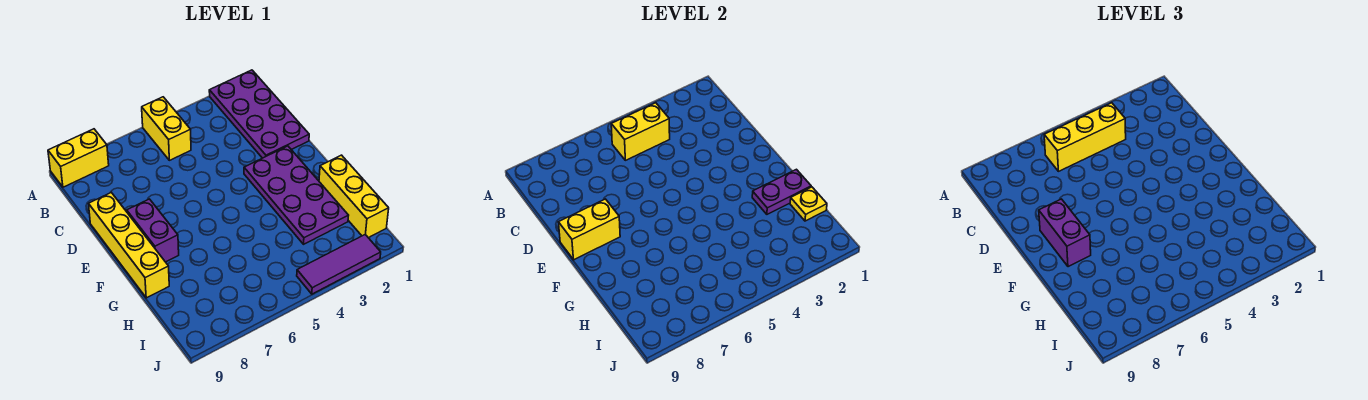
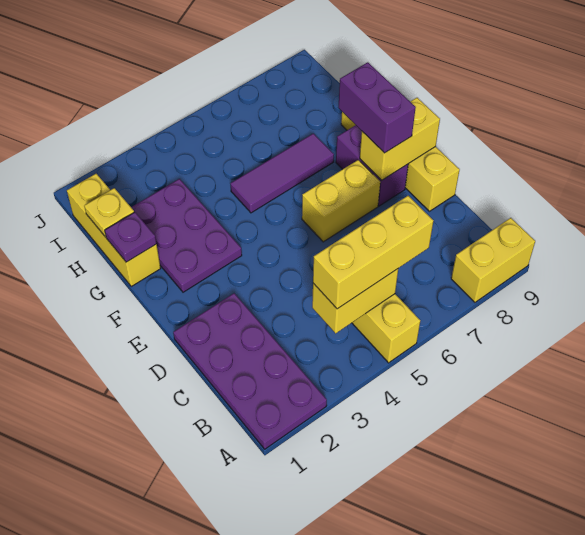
purple 2x4 plate [244,146,349,244] -> purple 2x3 plate [131,179,242,292]
none -> yellow 1x2 brick [302,160,380,242]
purple 1x2 plate [752,169,811,214] -> purple 1x1 plate [105,212,156,262]
purple 1x3 tile [297,235,381,294] -> purple 1x3 tile moved to [231,133,334,213]

